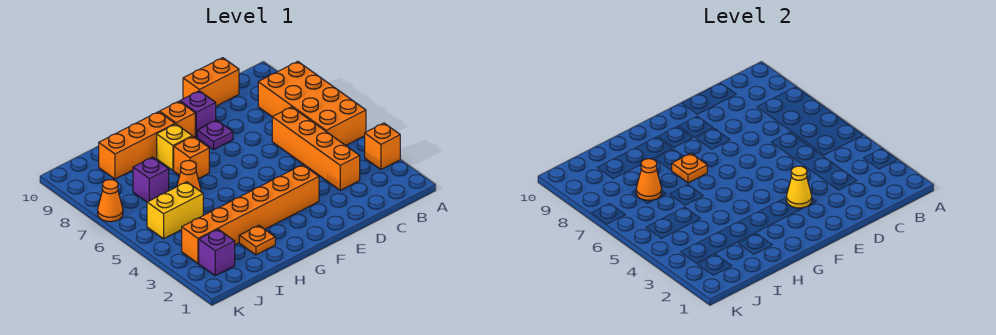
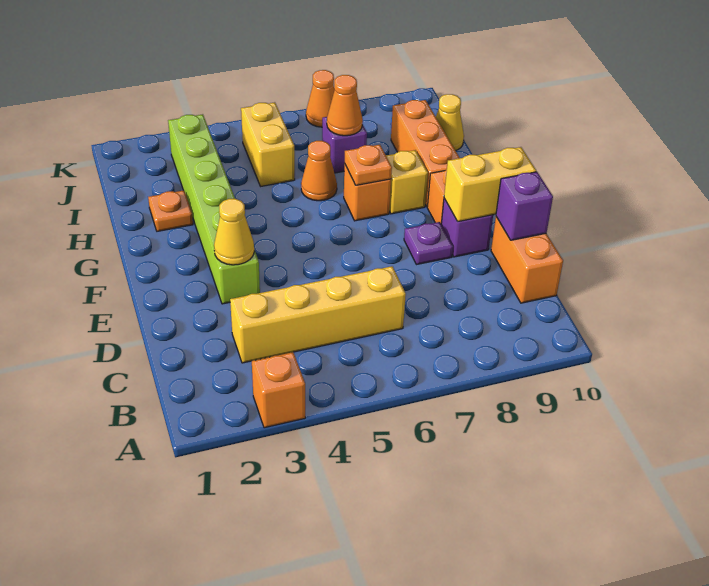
orange 2x4 brick [258,61,366,145] -> none
orange 1x4 brick [272,107,360,190] -> yellow 1x4 brick [230,266,406,363]
orange 1x6 brick [182,165,319,263] -> lime 1x6 brick [168,114,260,304]
none -> yellow 1x2 brick [444,147,536,221]
none -> yellow 1x1 cone [436,94,464,151]
purple 1x1 brick [199,229,235,276] -> purple 1x1 brick moved to [496,172,553,240]

